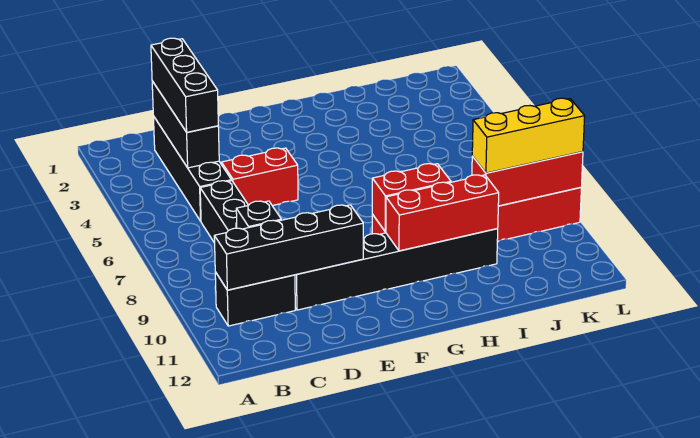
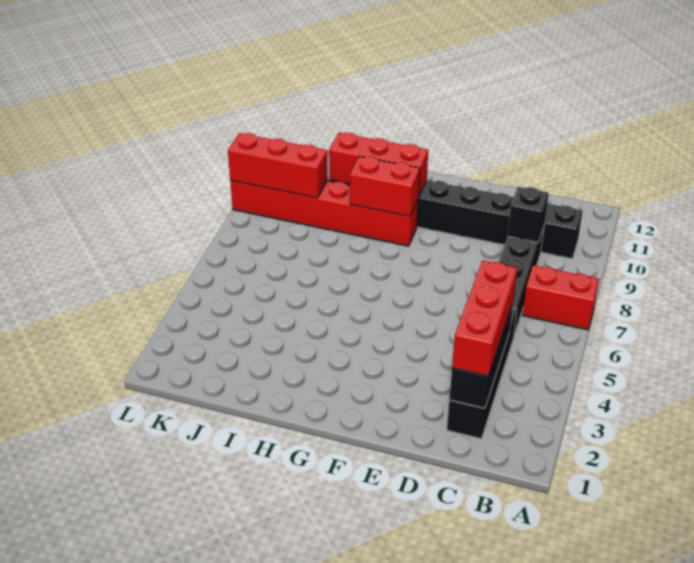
black 1x4 brick [214,205,363,290] -> none
black 1x3 brick [151,38,218,132] -> red 1x3 brick [452,261,517,376]
red 1x2 brick [222,148,298,206] -> red 1x2 brick moved to [523,265,599,330]
yellow 1x3 brick [472,98,585,173] -> none

